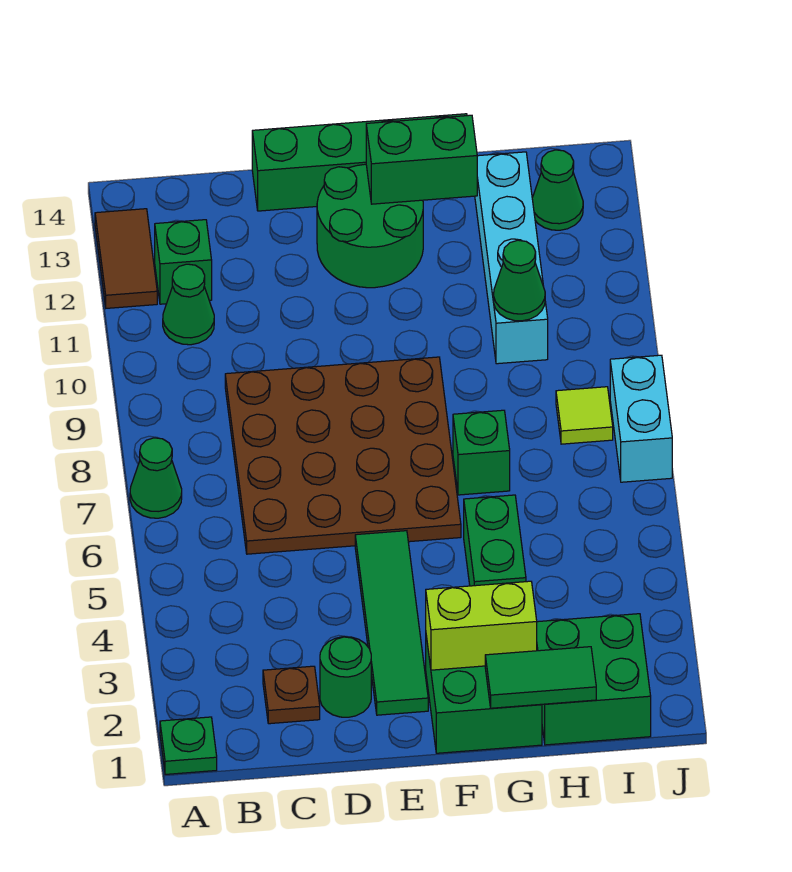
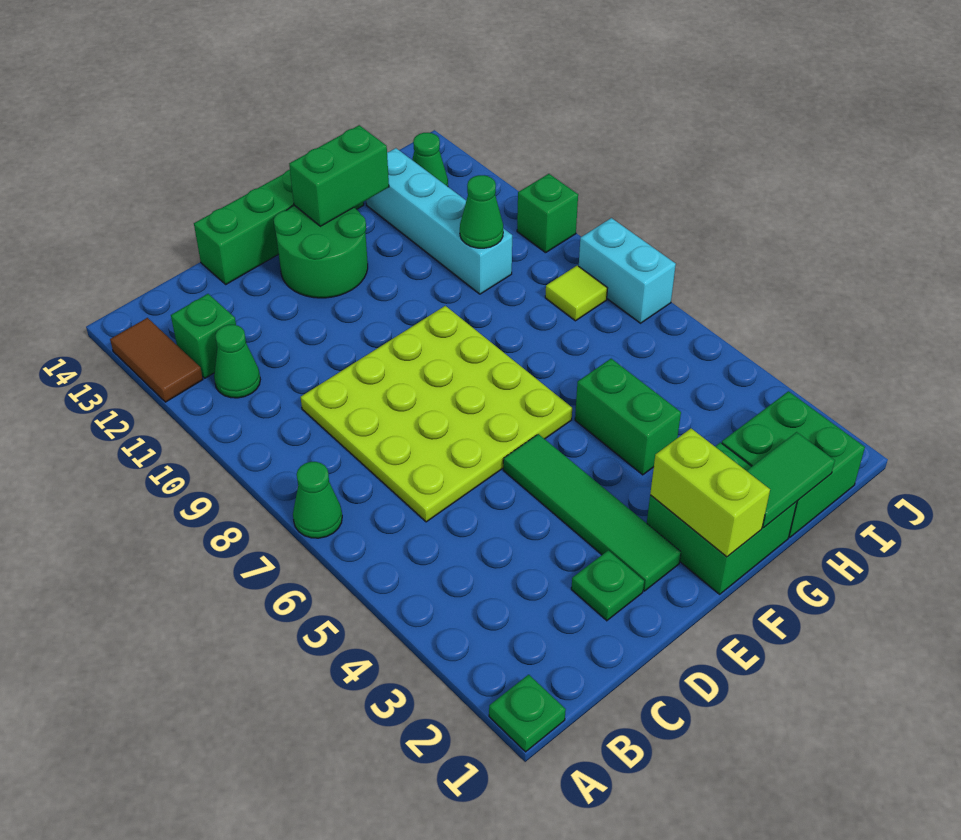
brown 1x1 plate [263,666,320,724] -> none
brown 4x4 plate [225,357,461,554] -> lime 4x4 plate [301,306,572,522]
green 1x1 round brick [320,637,371,717] -> green 1x1 plate [571,550,644,621]
lime 1x2 brick [426,581,537,670] -> lime 1x2 brick turned to [650,428,770,557]
green 1x1 brick [453,410,510,495] -> green 1x1 brick moved to [517,174,578,253]

